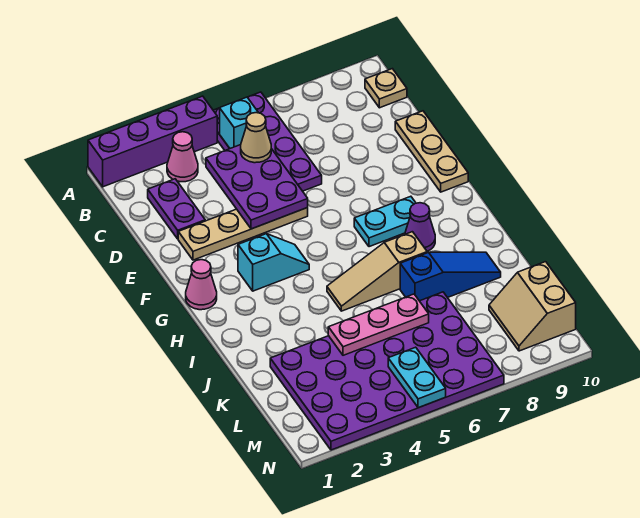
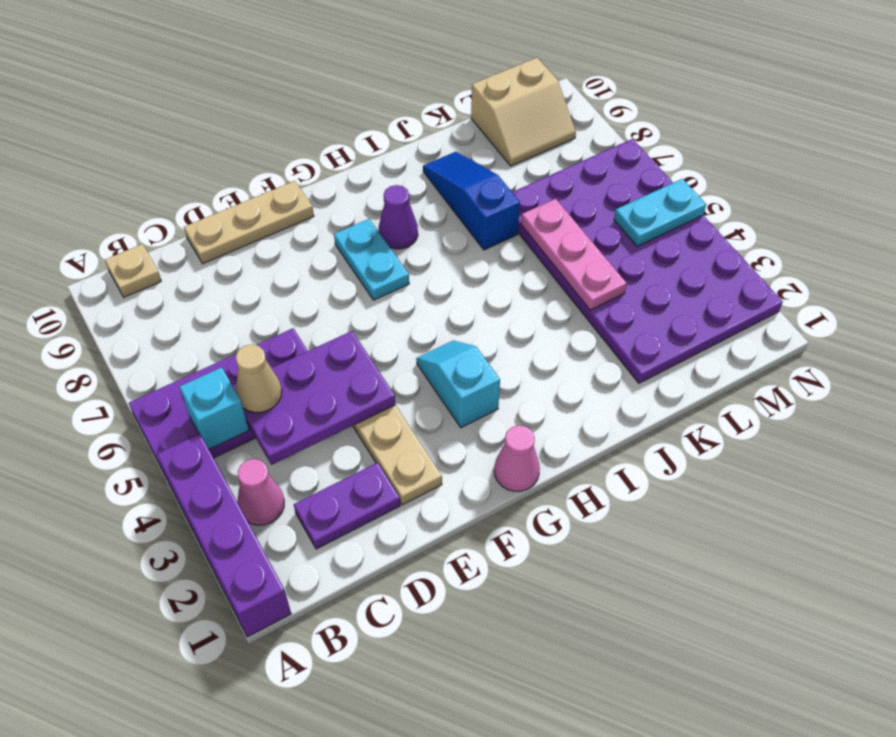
tan 1x3 slope [327,232,427,311] -> none

